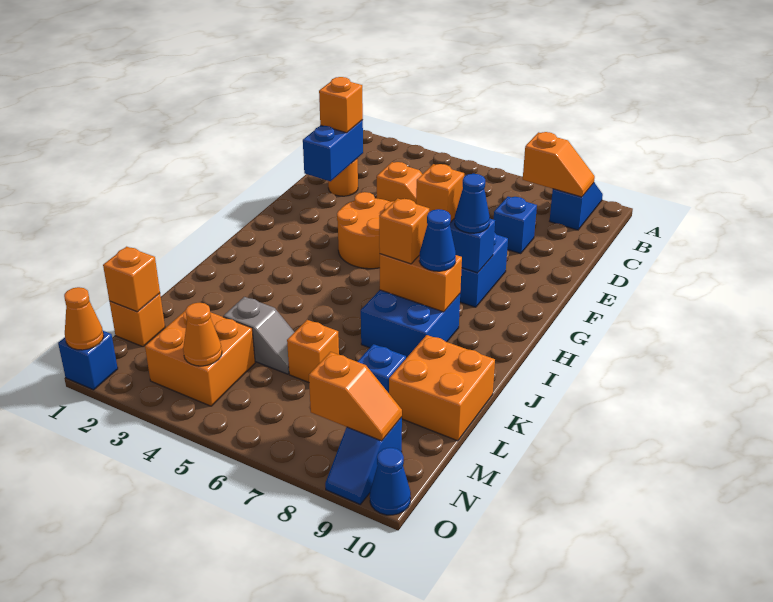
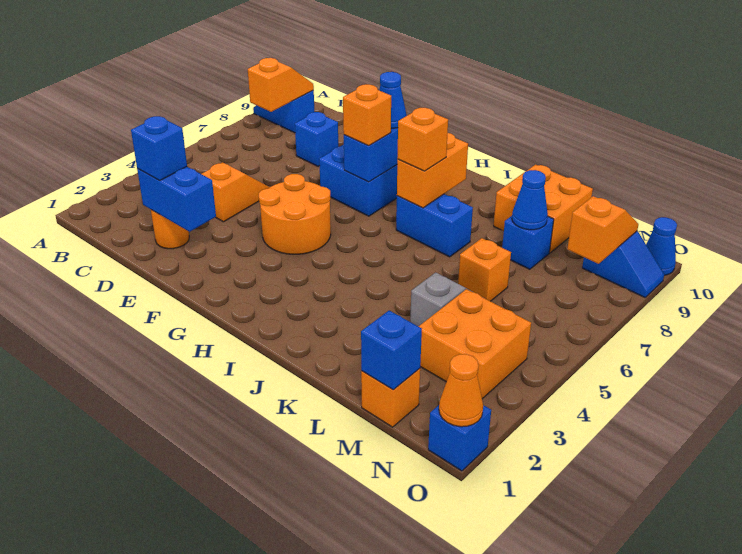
orange 1x1 brick [319,77,363,133] -> blue 1x1 brick [131,116,187,181]
blue 2x2 brick [361,290,460,358] -> blue 1x2 brick [396,194,473,257]
blue 1x1 cone [419,209,456,271] -> blue 1x1 cone moved to [512,170,548,230]
orange 1x1 brick [103,247,160,312] -> blue 1x1 brick [361,311,422,390]
orange 1x1 cone [183,303,222,366] -> none

